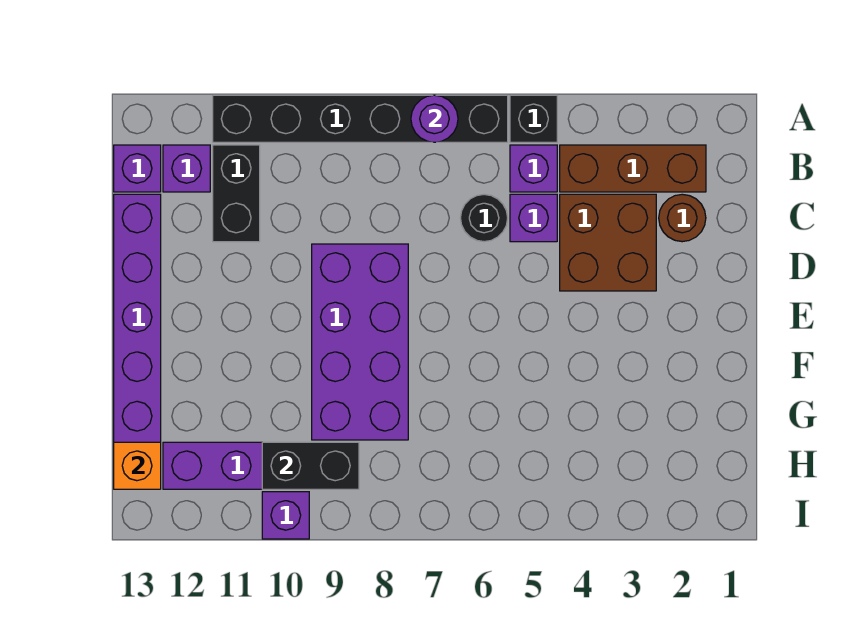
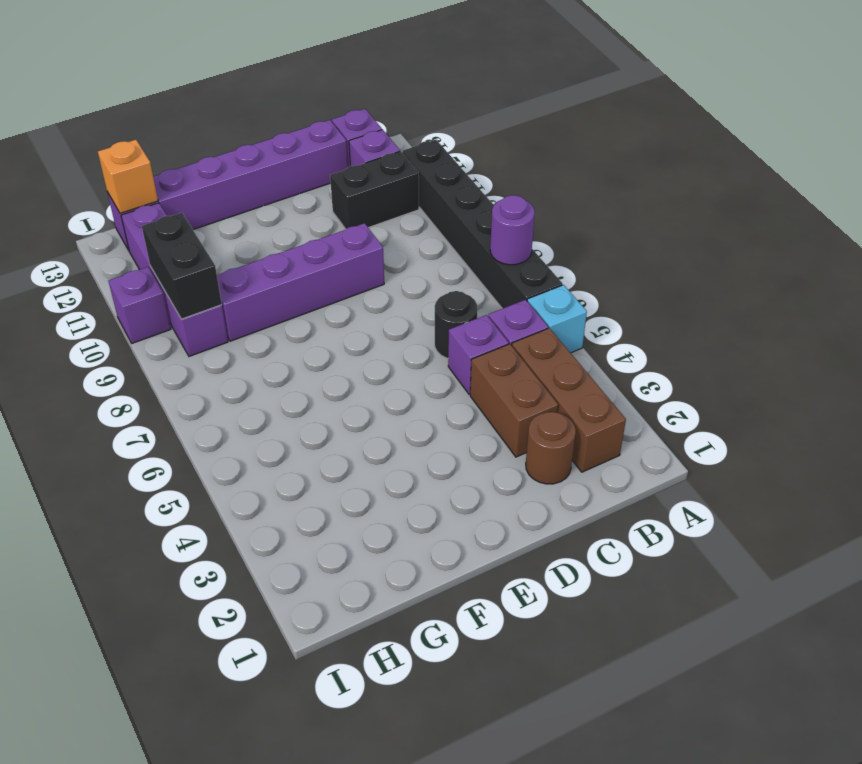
black 1x1 brick [510,95,557,142] -> cyan 1x1 brick [527,285,587,353]
brown 2x2 brick [560,194,656,291] -> brown 1x2 brick [470,344,558,457]
purple 2x4 brick [312,244,408,440] -> purple 1x4 brick [217,223,384,341]

